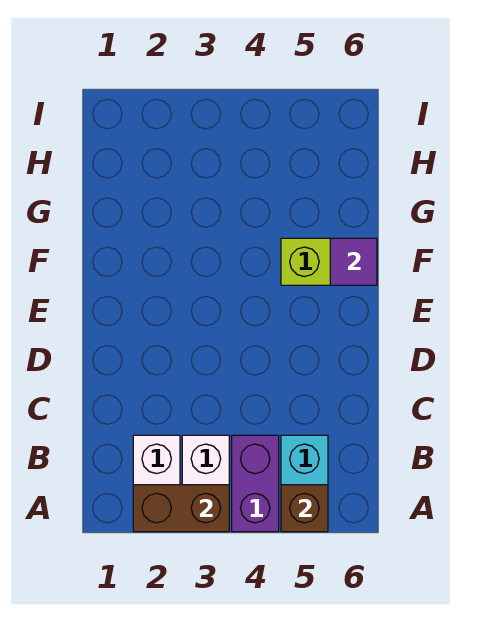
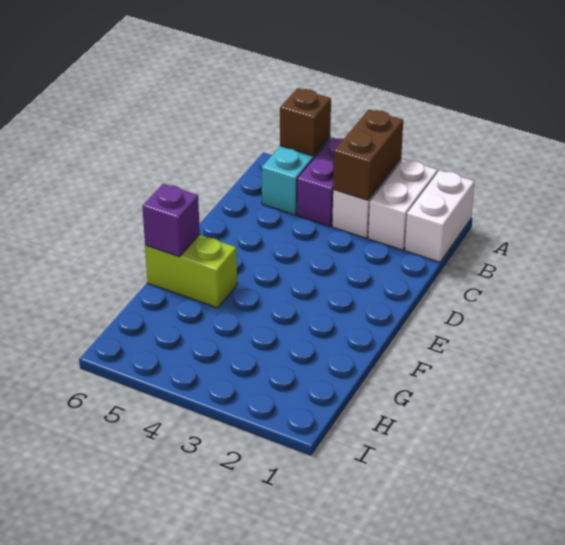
none -> white 1x2 brick [405,170,475,262]
brown 1x2 brick [133,485,229,532] -> brown 1x2 brick turned to [333,110,403,200]
purple 1x1 tile [330,238,377,285] -> purple 1x1 brick [142,184,200,257]

